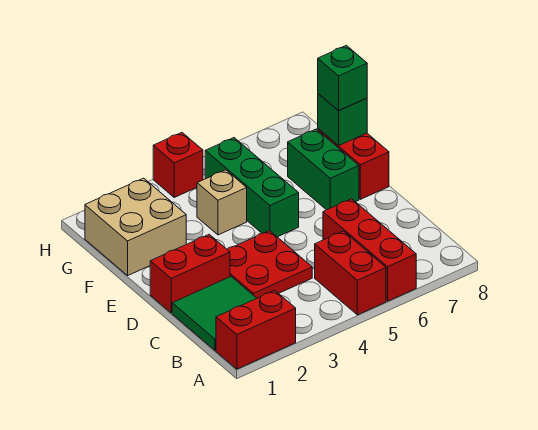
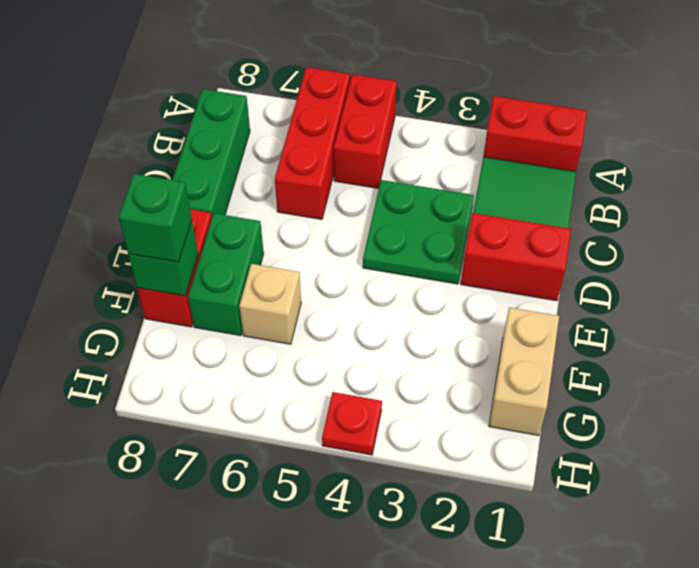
red 2x2 plate [227,231,312,298] -> green 2x2 plate [363,180,474,284]
green 1x3 brick [205,138,299,237] -> green 1x3 brick moved to [173,89,250,216]
tan 2x2 brick [85,178,186,276] -> tan 1x2 brick [489,307,559,436]
tan 1x1 brick [197,170,247,235] -> tan 1x1 brick moved to [239,264,301,344]
red 1x1 brick [153,133,203,197] -> red 1x1 plate [322,392,382,455]

